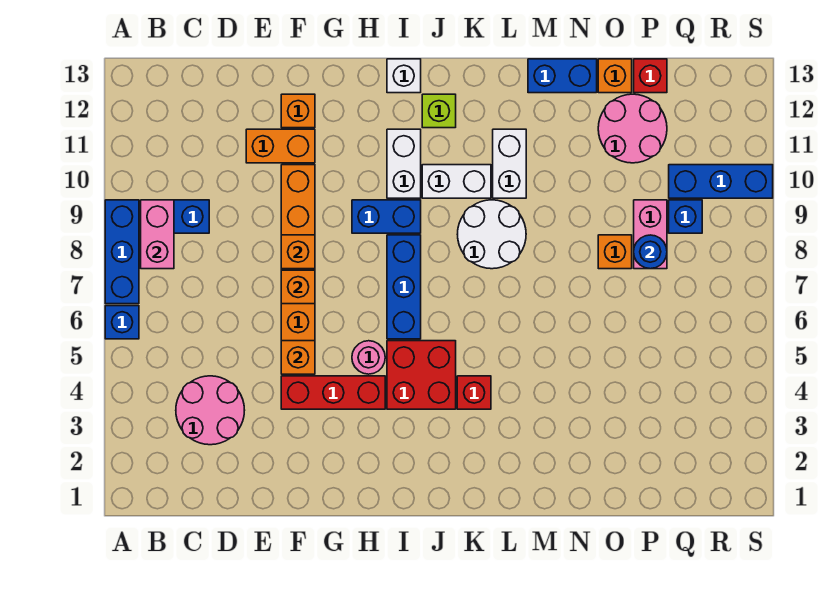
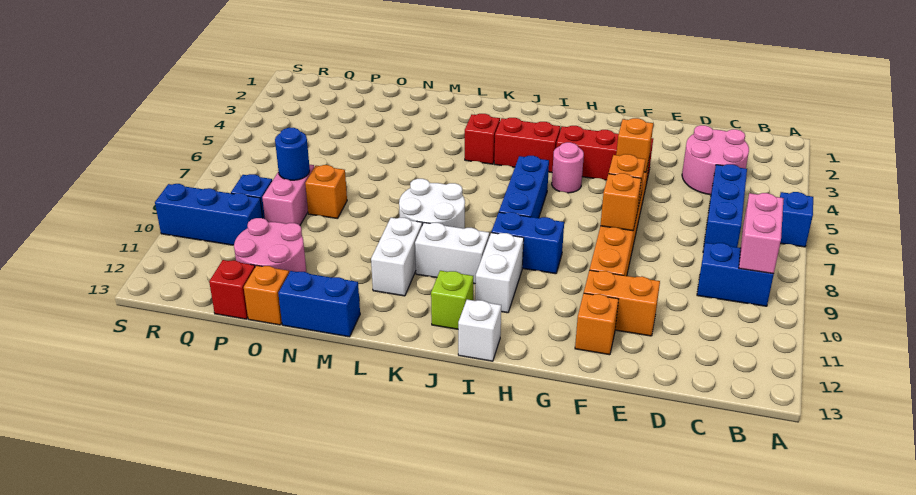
blue 1x3 brick [105,200,139,304] -> blue 1x3 brick moved to [703,164,747,252]
red 2x2 brick [387,341,456,409] -> red 1x2 brick [494,118,560,172]

